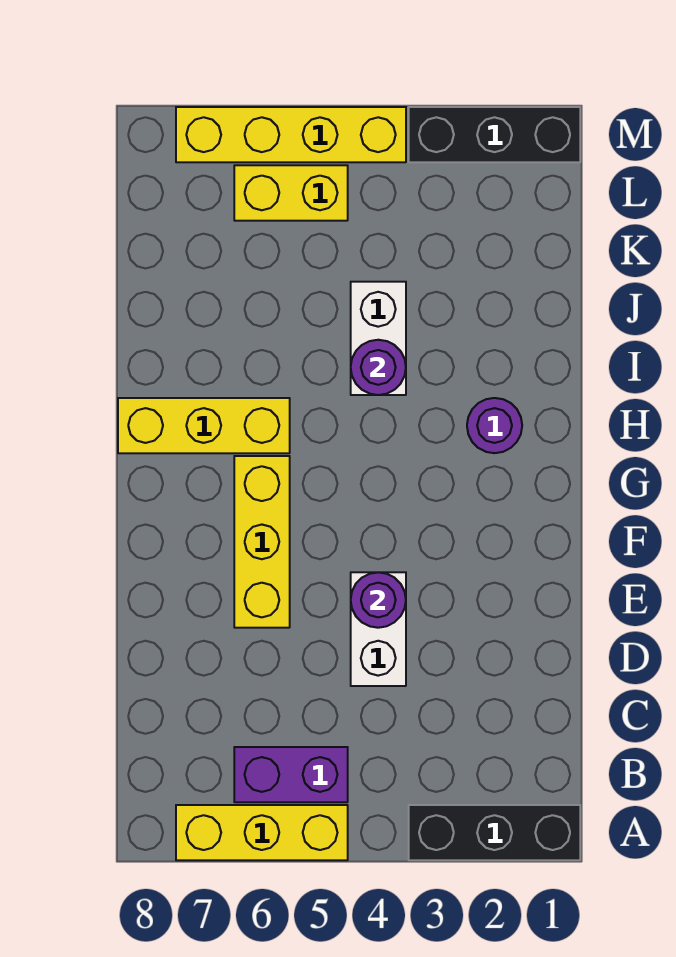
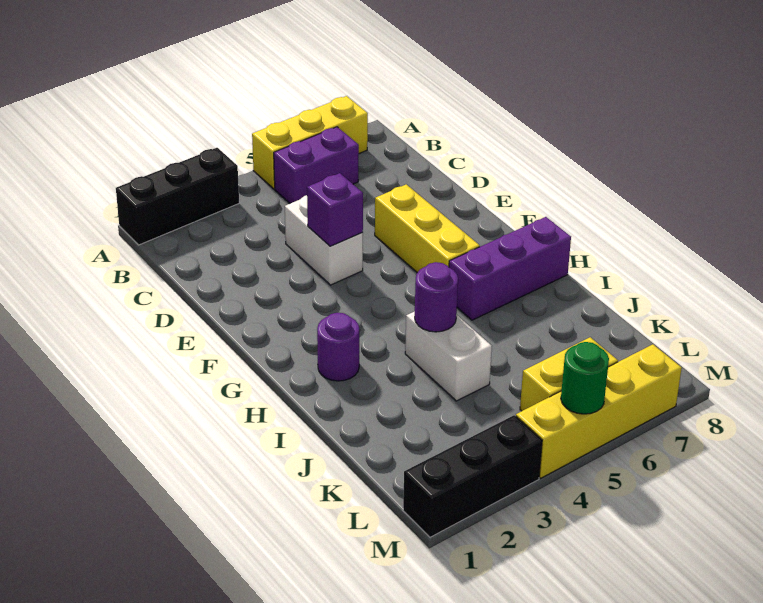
purple 1x1 round brick [351,572,406,628] -> purple 1x1 brick [307,173,363,246]
yellow 1x3 brick [118,398,290,453] -> purple 1x3 brick [449,217,571,320]
none -> green 1x1 round brick [561,342,609,414]

